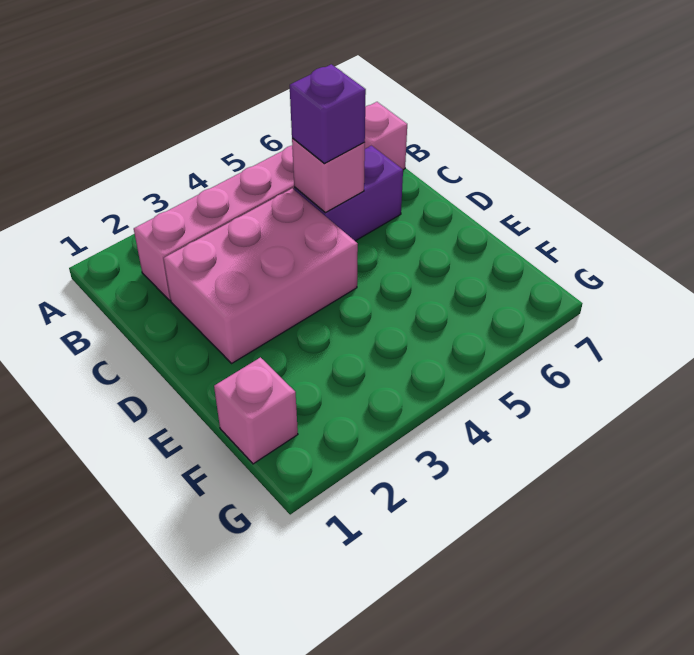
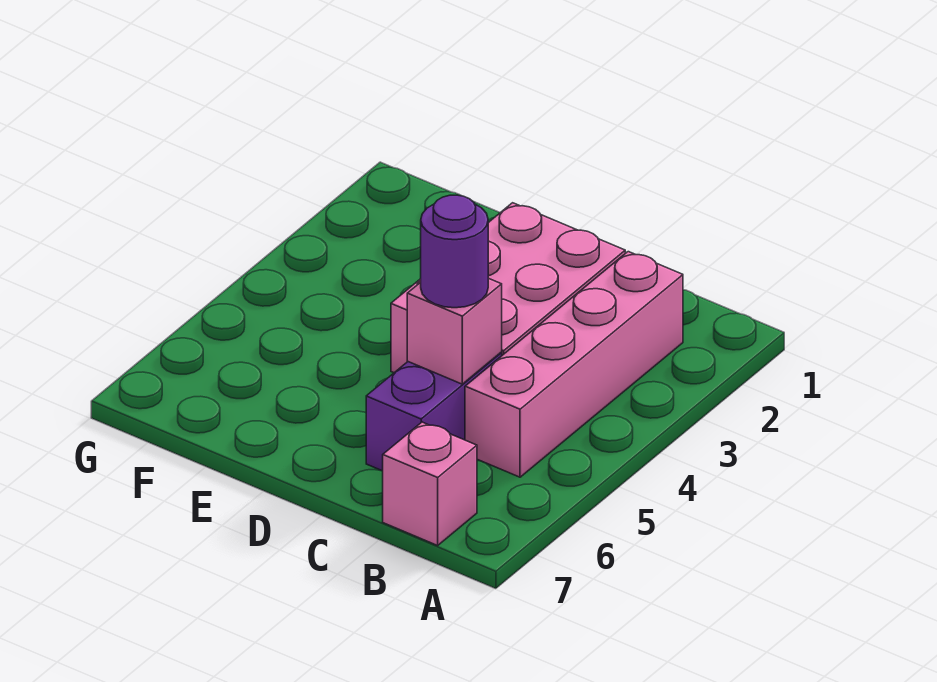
purple 1x1 brick [290,64,366,164] -> purple 1x1 round brick [421,195,488,308]
pink 1x1 brick [214,357,298,464] -> none

